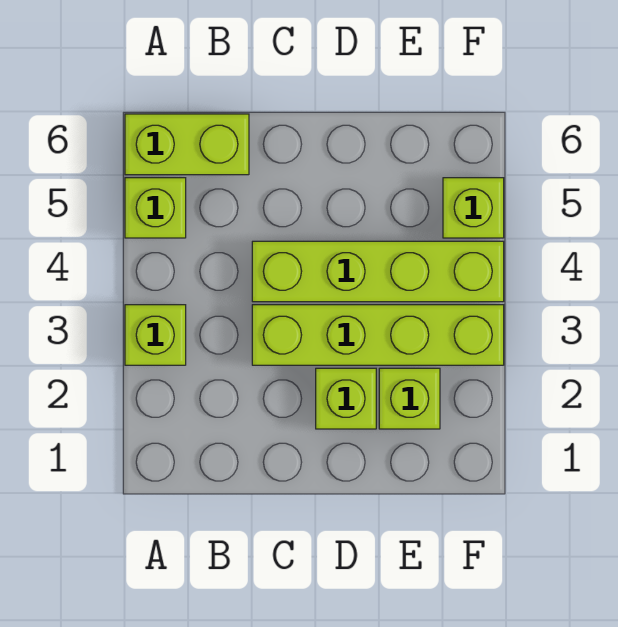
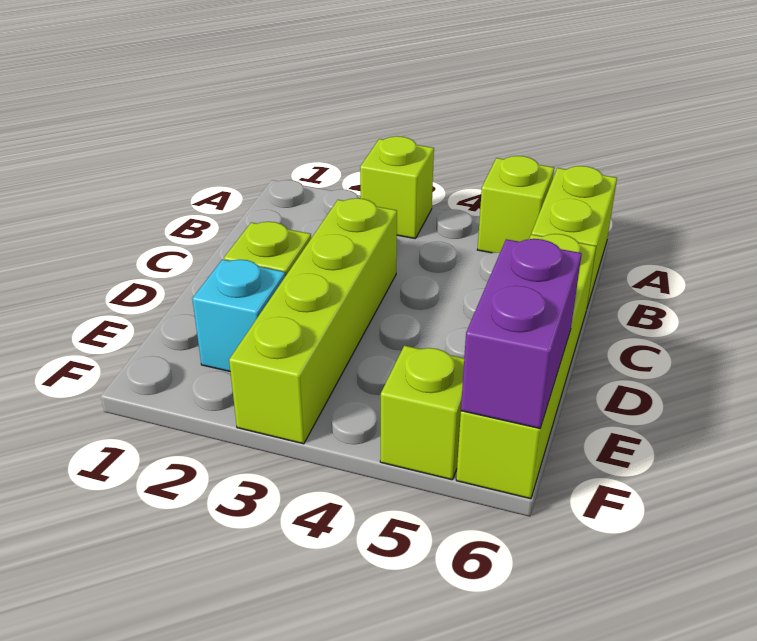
lime 1x4 brick [252,241,504,302] -> lime 1x4 brick moved to [456,234,596,499]
lime 1x1 brick [379,368,440,429] -> cyan 1x1 brick [192,260,285,371]
none -> purple 1x2 brick [461,239,582,428]

